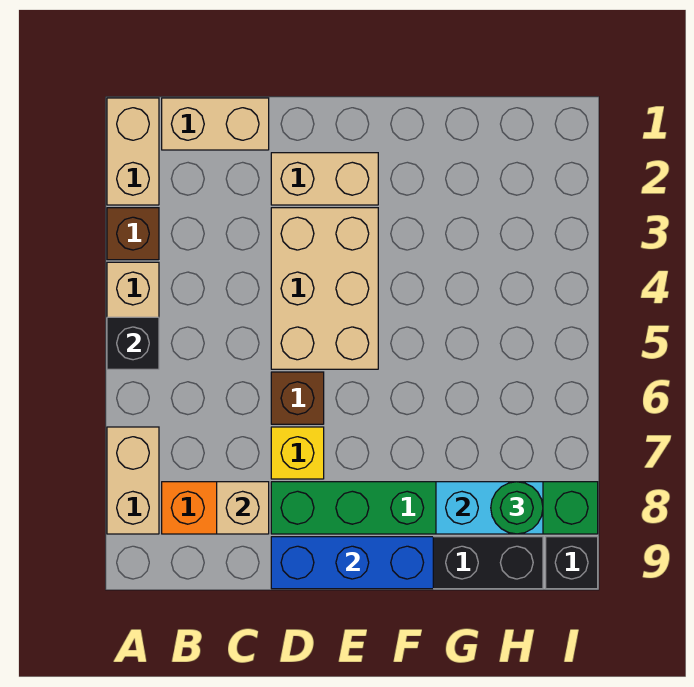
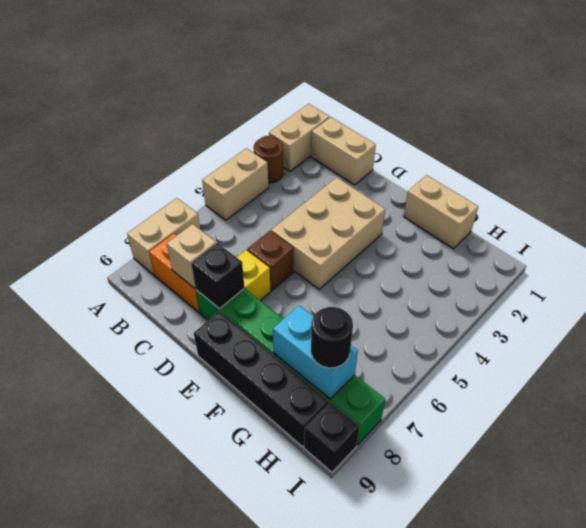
brown 1x1 brick [107,208,159,260] -> brown 1x1 round brick [254,136,283,183]
black 1x1 brick [107,317,159,369] -> black 1x1 brick moved to [191,243,244,309]
tan 1x2 brick [271,153,378,205] -> tan 1x2 brick moved to [404,175,478,249]
blue 1x3 brick [271,537,433,589] -> none
green 1x1 round brick [491,482,543,534] -> black 1x1 round brick [311,307,353,368]

